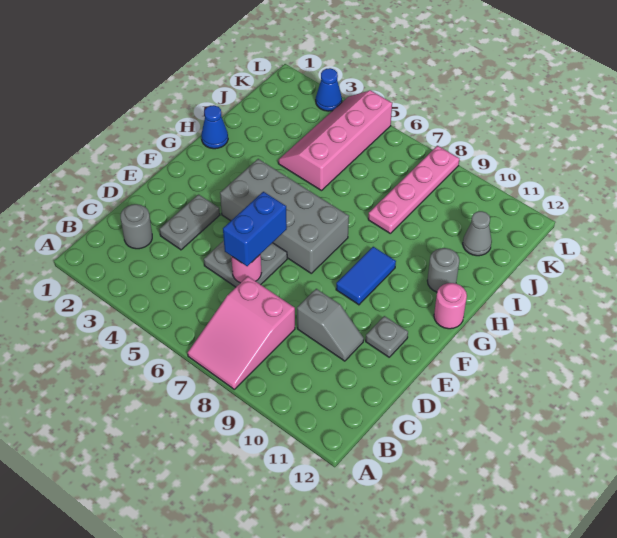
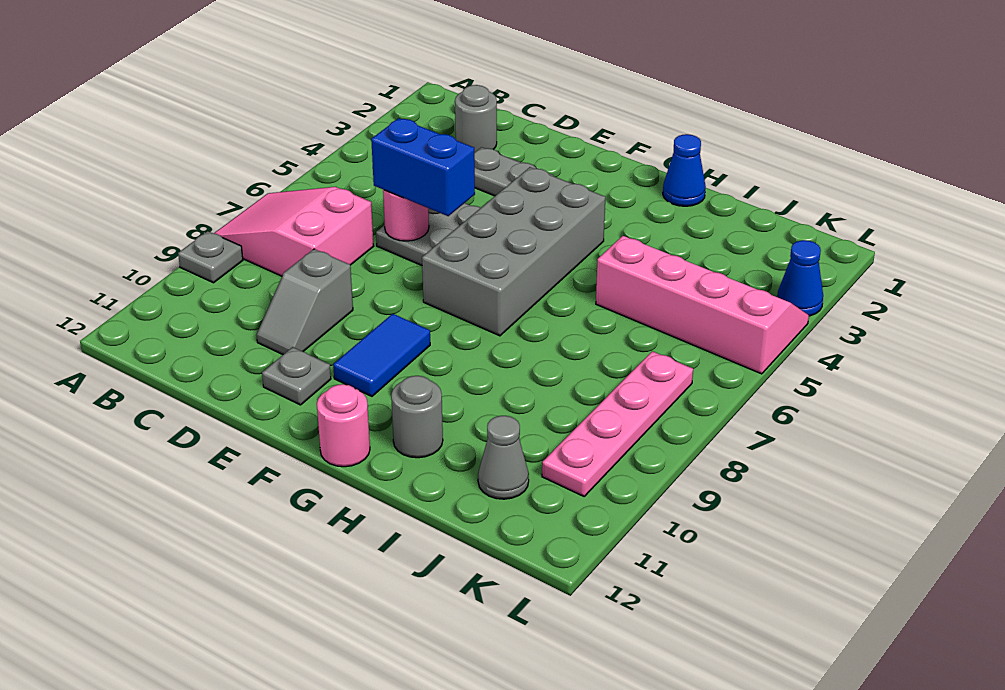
none -> grey 1x1 plate [178,231,243,283]
blue 1x2 tile [336,247,396,305] -> blue 1x2 tile turned to [333,314,430,396]
pink 1x4 plate [368,146,459,233] -> pink 1x4 plate turned to [542,351,693,496]

